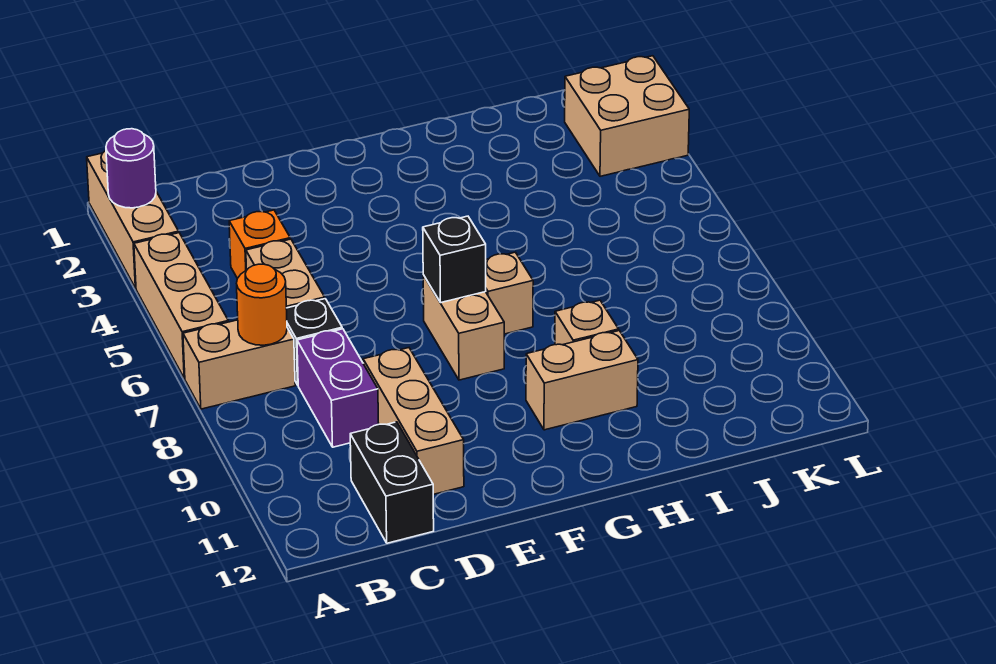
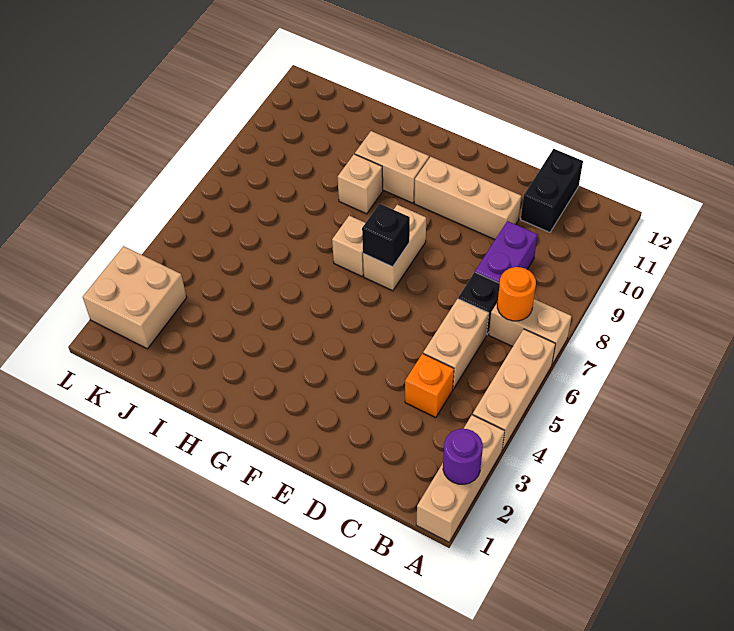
tan 1x3 brick [363,348,464,494] -> tan 1x3 brick turned to [414,157,521,239]

